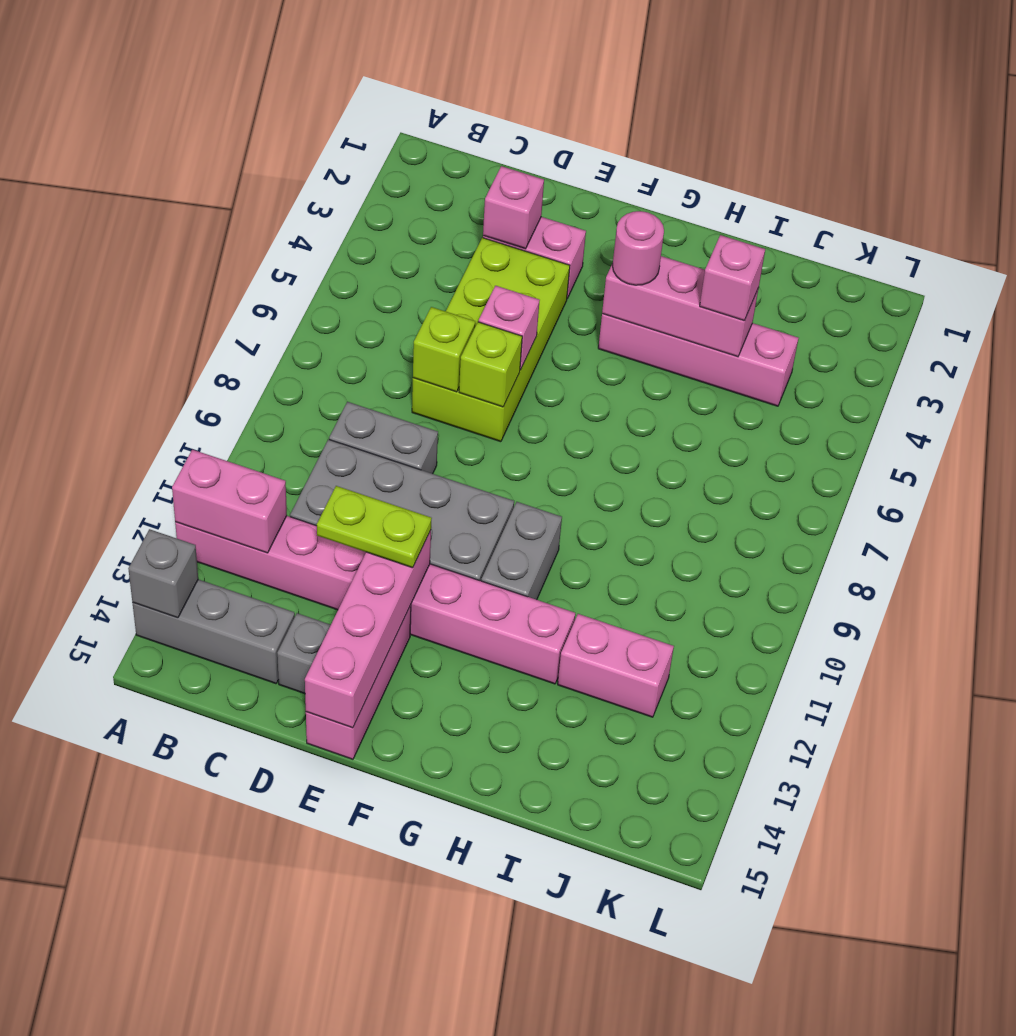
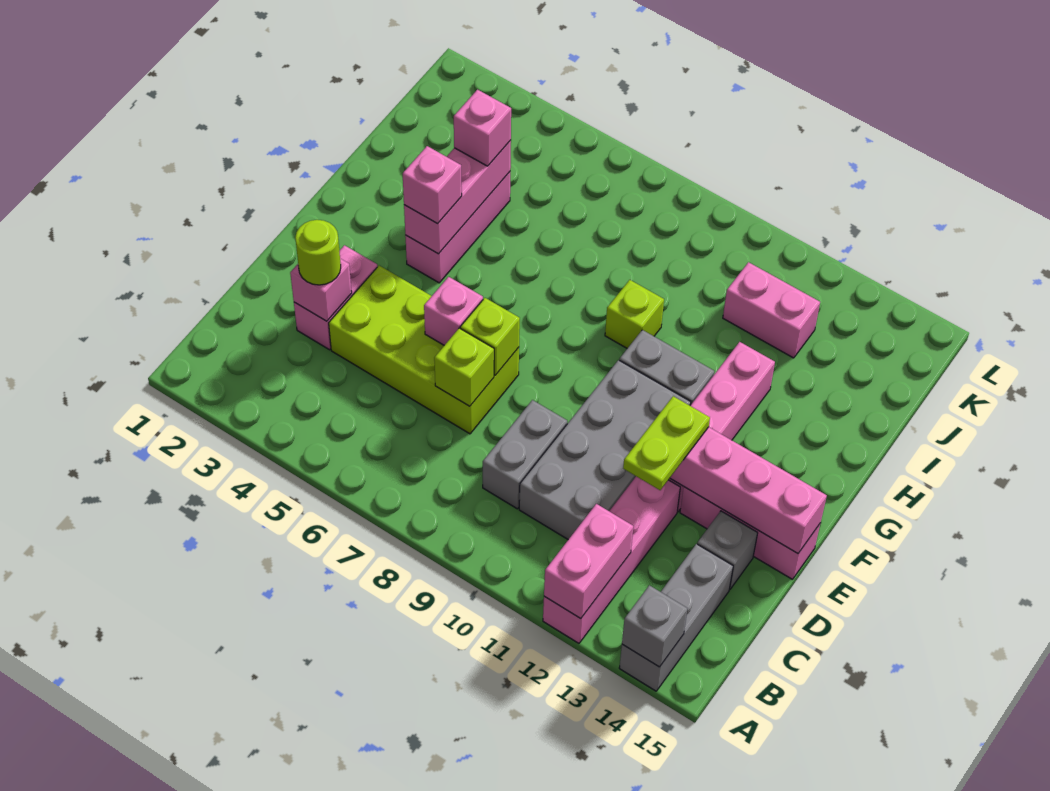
none -> lime 1x1 round brick [295,220,341,285]
pink 1x4 brick [598,314,799,406] -> pink 1x3 brick [405,172,510,283]
pink 1x1 round brick [613,211,664,285] -> pink 1x1 brick [403,146,462,224]
none -> lime 1x1 brick [605,280,664,348]
pink 1x2 brick [558,614,674,717] -> pink 1x2 brick turned to [723,262,820,358]

